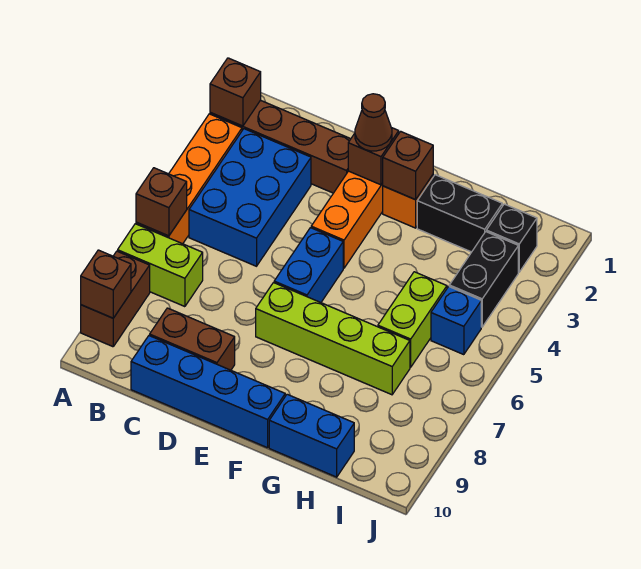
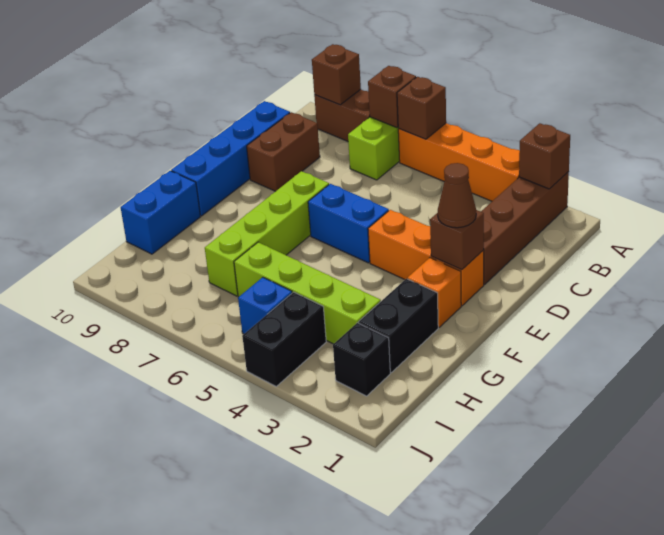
blue 2x3 brick [189,129,311,266] -> none
brown 1x1 brick [383,131,433,200] -> brown 1x1 brick moved to [368,66,416,128]
lime 1x2 brick [378,272,447,367] -> lime 1x4 brick [234,242,381,344]
black 1x2 brick [449,232,518,327] -> black 1x2 brick turned to [242,292,326,386]

